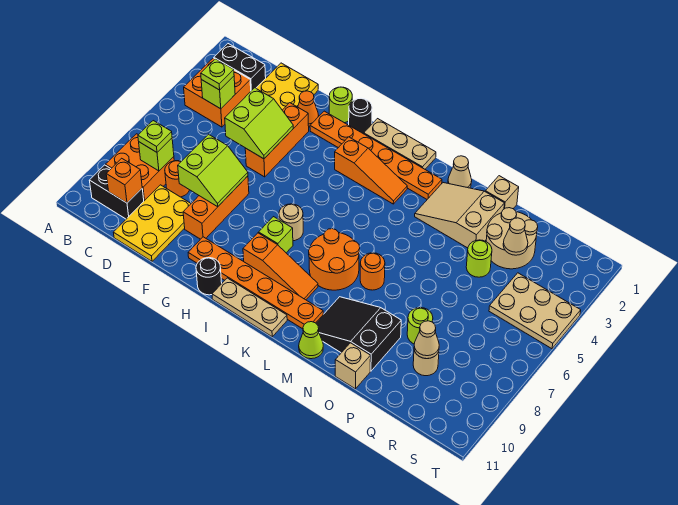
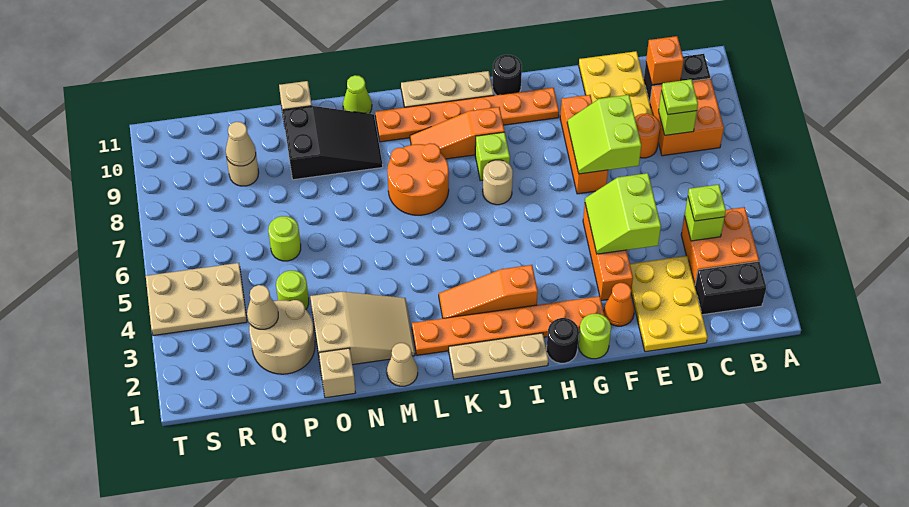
orange 1x1 round brick [360,253,385,290] -> none
lime 1x1 round brick [407,308,433,344] -> lime 1x1 round brick moved to [268,216,301,261]

